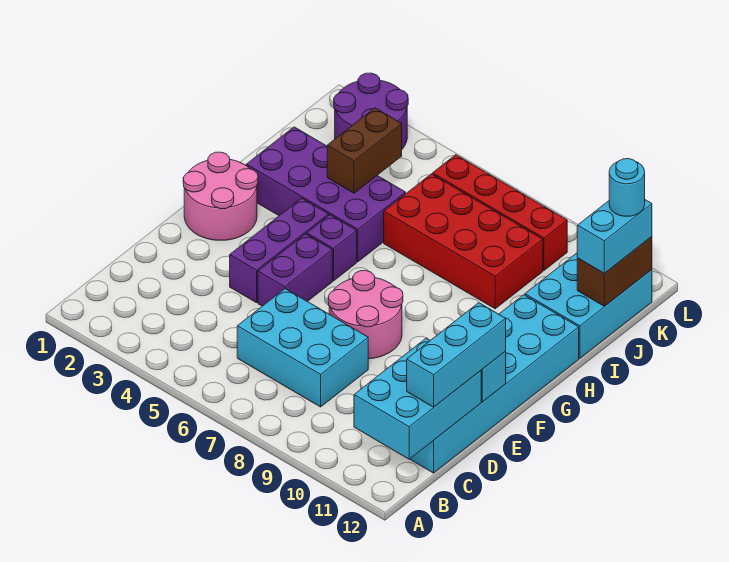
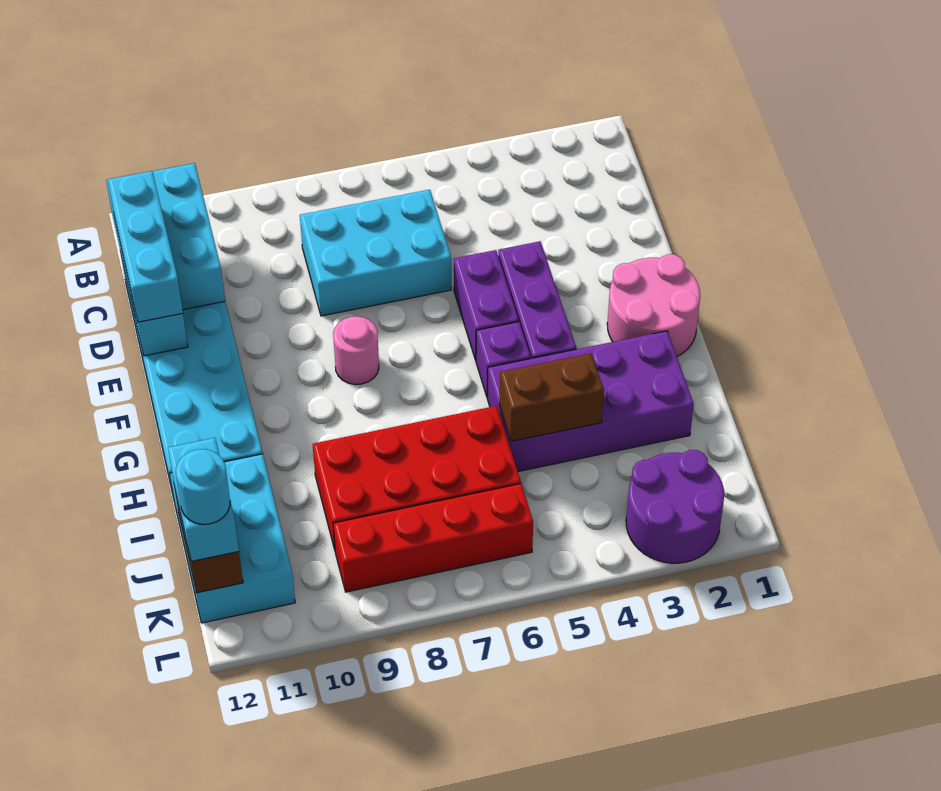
pink 2x2 round brick [328,270,403,359] -> pink 1x1 round brick [333,316,379,385]
brown 1x2 brick [327,108,402,193] -> brown 1x2 brick turned to [500,354,604,441]

